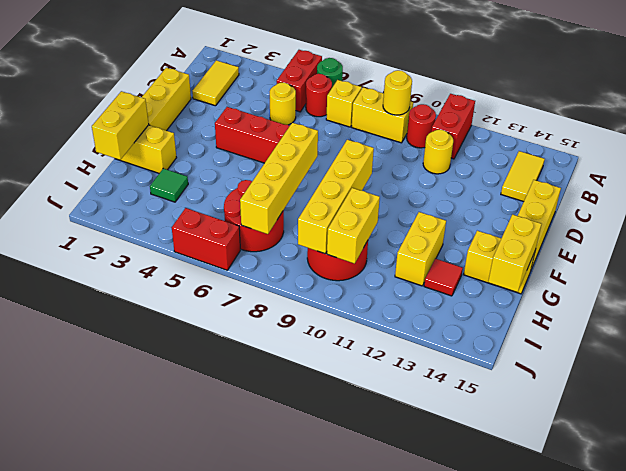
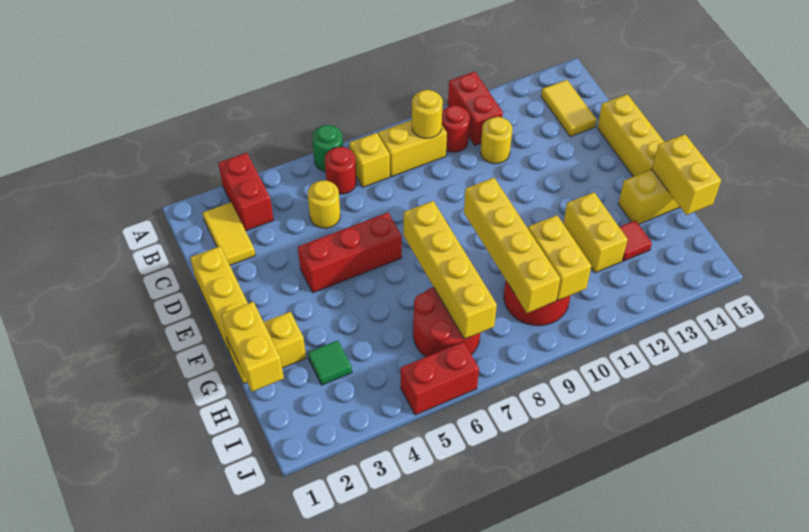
red 1x2 brick [277,50,322,112] -> red 1x2 brick moved to [218,153,274,231]

